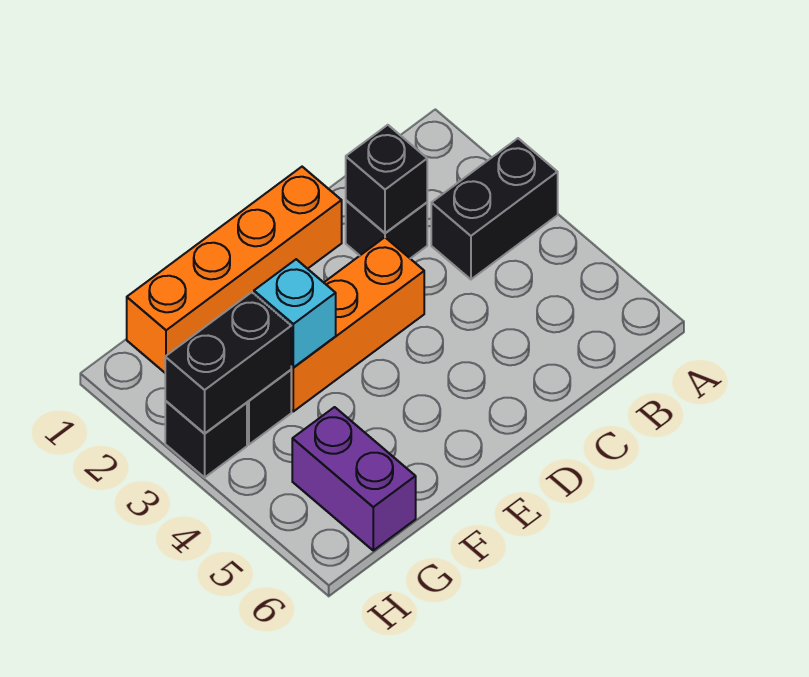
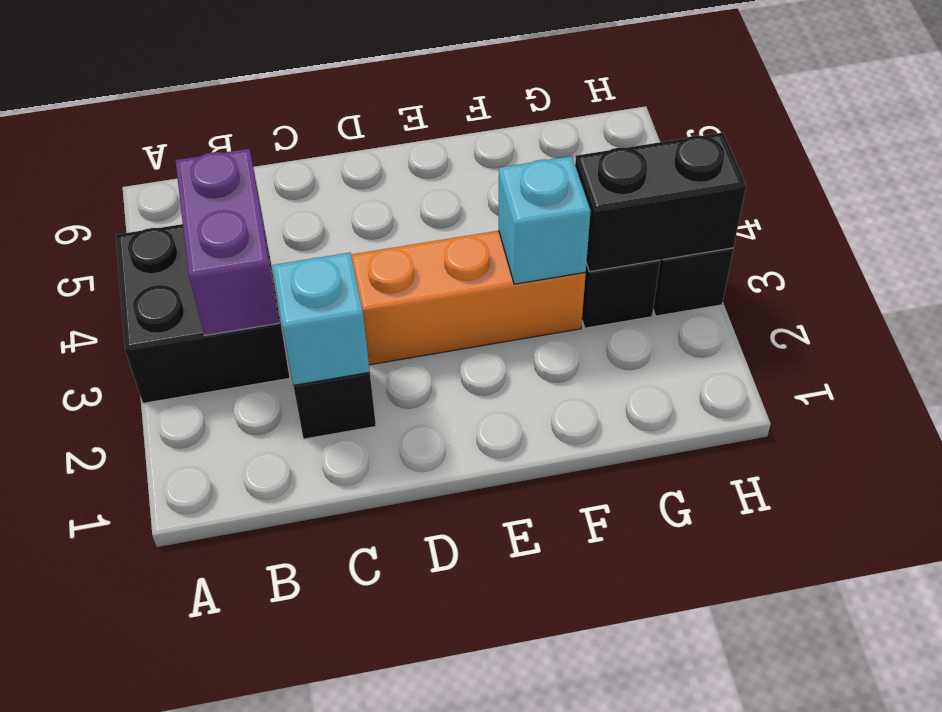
black 1x2 brick [431,138,558,279] -> black 2x2 brick [116,222,290,403]
black 1x1 brick [346,125,427,233] -> cyan 1x1 brick [272,253,370,385]
orange 1x4 brick [127,167,342,373] -> none
purple 1x2 brick [292,407,416,550] -> purple 1x2 brick moved to [175,149,279,335]

